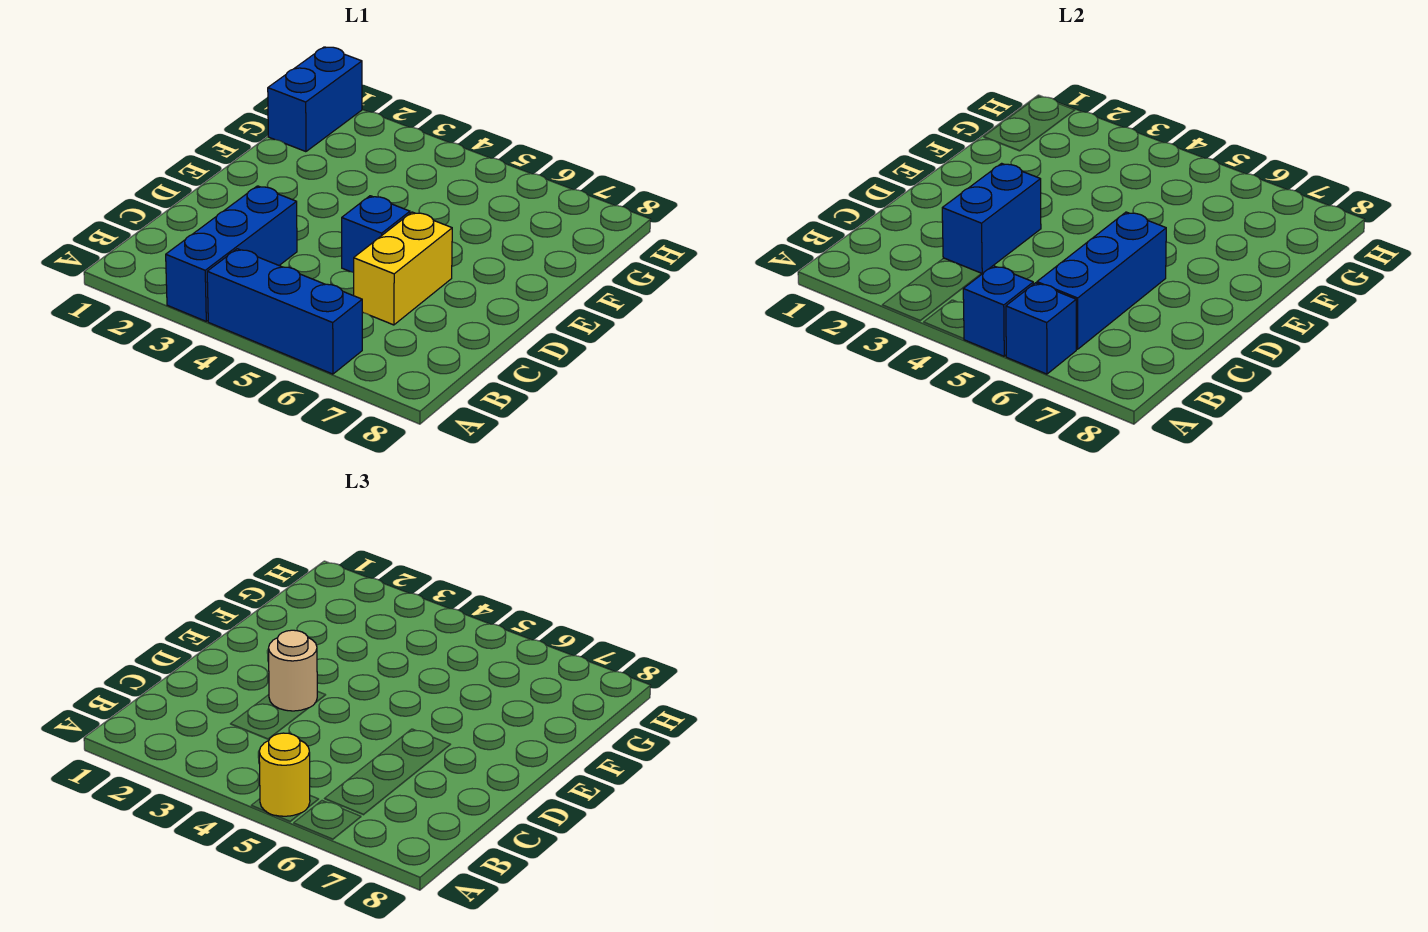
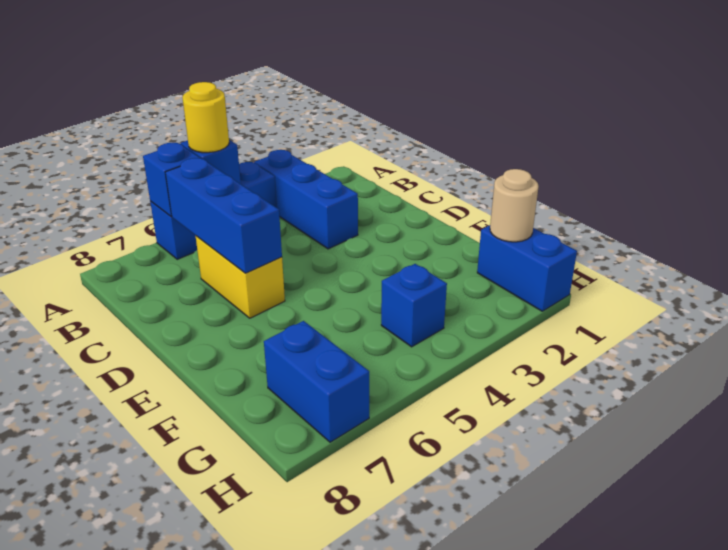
blue 1x2 brick [942,163,1041,274] -> blue 1x2 brick moved to [264,321,369,442]
tan 1x1 round brick [269,630,317,711] -> tan 1x1 round brick moved to [490,169,539,242]
blue 1x1 brick [342,196,410,273] -> blue 1x1 brick moved to [381,264,447,347]

